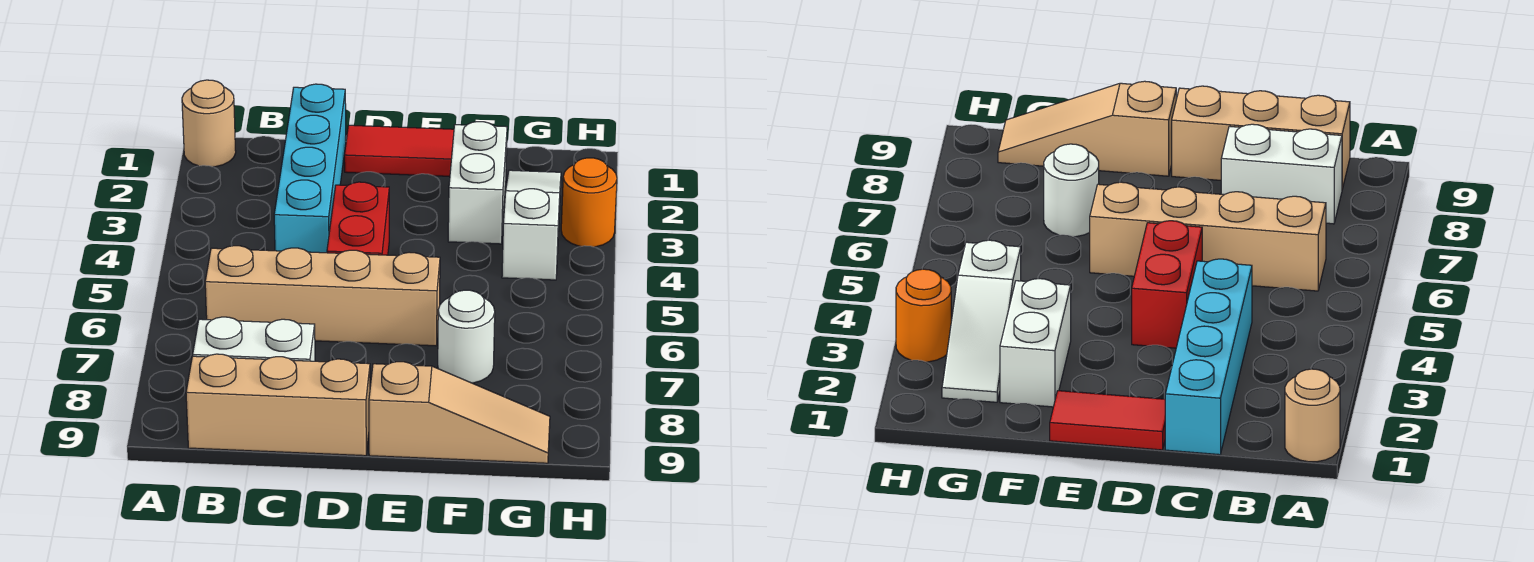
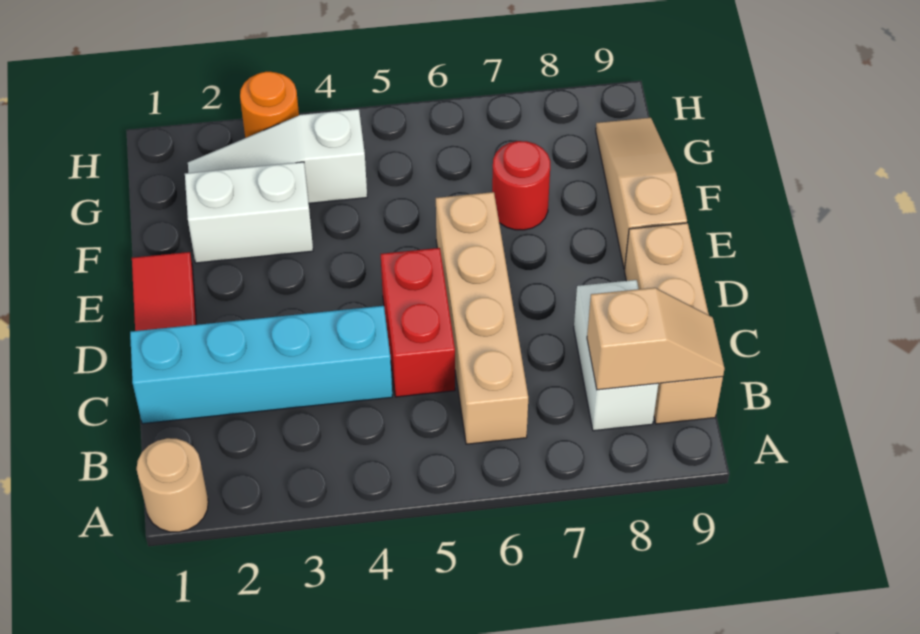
none -> tan 1x2 slope [587,288,724,390]
red 1x2 brick [327,182,389,255] -> red 1x2 brick turned to [381,248,455,397]
white 1x1 round brick [438,290,495,383] -> red 1x1 round brick [492,141,550,230]

